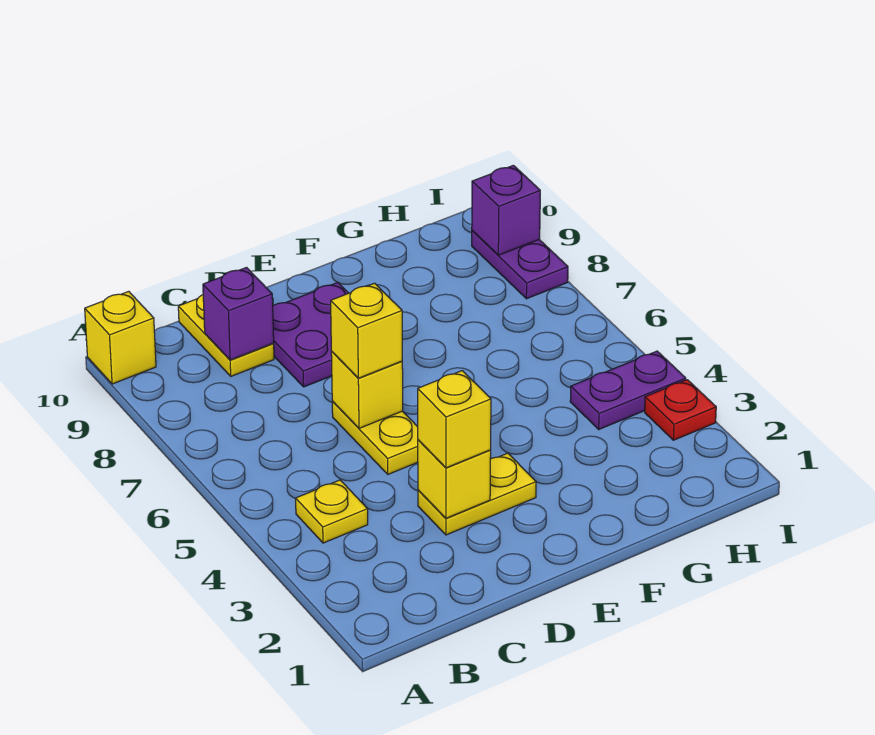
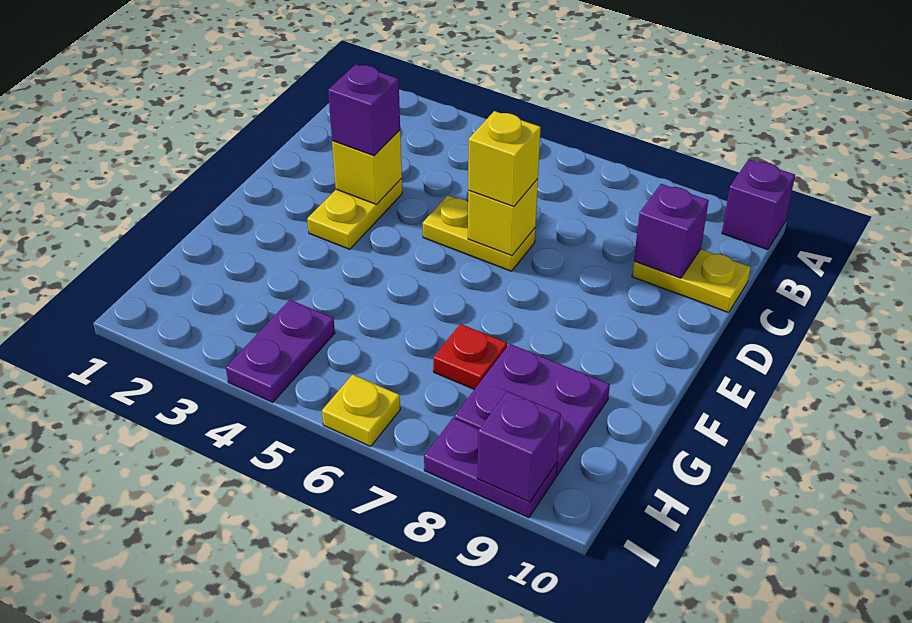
yellow 1x1 brick [85,291,156,384] -> purple 1x1 brick [722,159,795,250]
yellow 1x1 plate [296,480,368,543] -> yellow 1x1 plate moved to [322,375,400,446]
yellow 1x1 brick [418,371,491,468] -> purple 1x1 brick [328,64,400,156]
purple 2x2 plate [273,282,348,387] -> purple 2x2 plate moved to [454,344,610,475]
red 1x1 plate [645,380,716,440] -> red 1x1 plate moved to [433,324,507,389]

